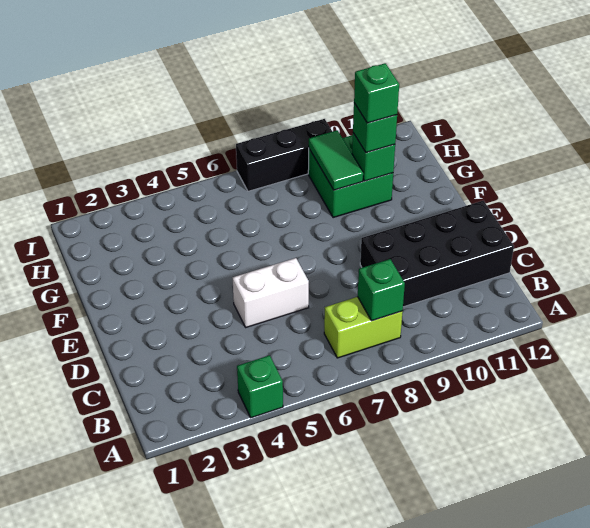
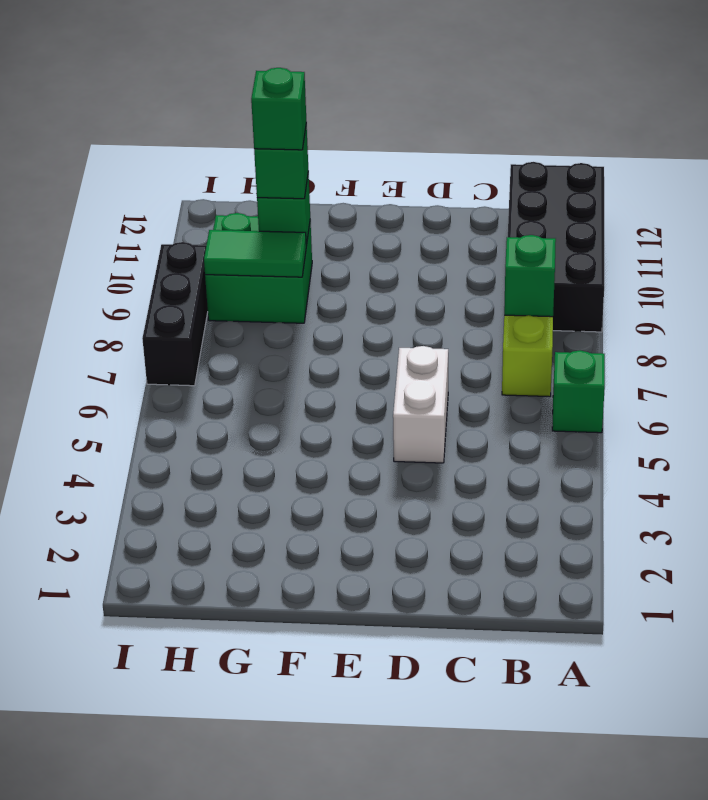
green 1x1 brick [237,355,283,418] -> green 1x1 brick moved to [552,350,605,433]
black 2x4 brick [360,201,514,307] -> black 2x4 brick moved to [508,162,604,332]

